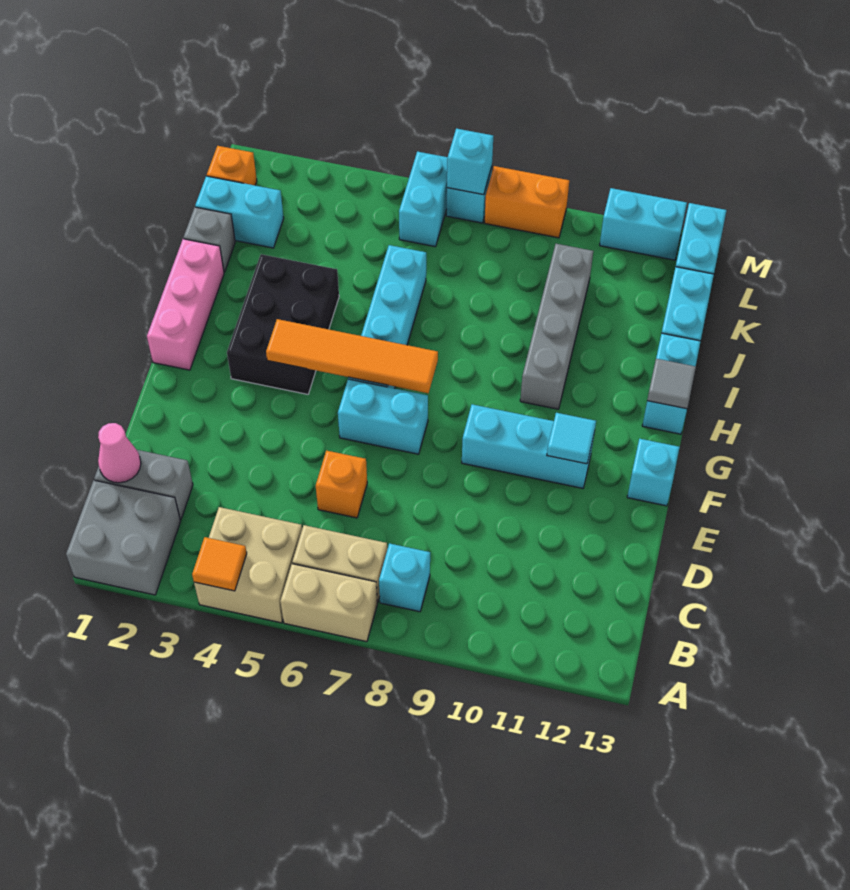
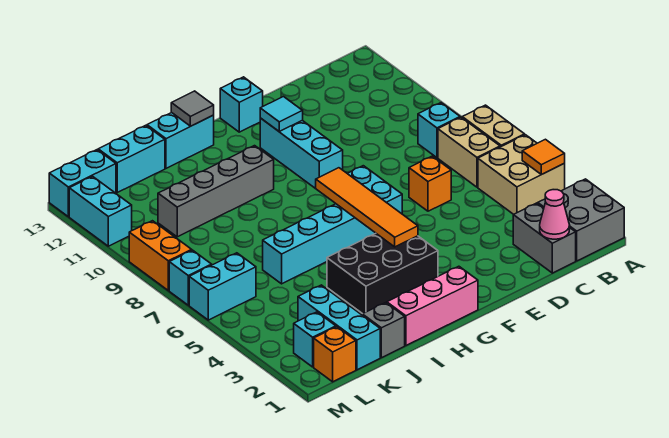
cyan 1x2 brick [195,176,284,248] -> cyan 1x3 brick [298,285,380,370]
cyan 1x1 brick [447,128,493,195] -> cyan 1x1 brick moved to [294,312,336,367]

